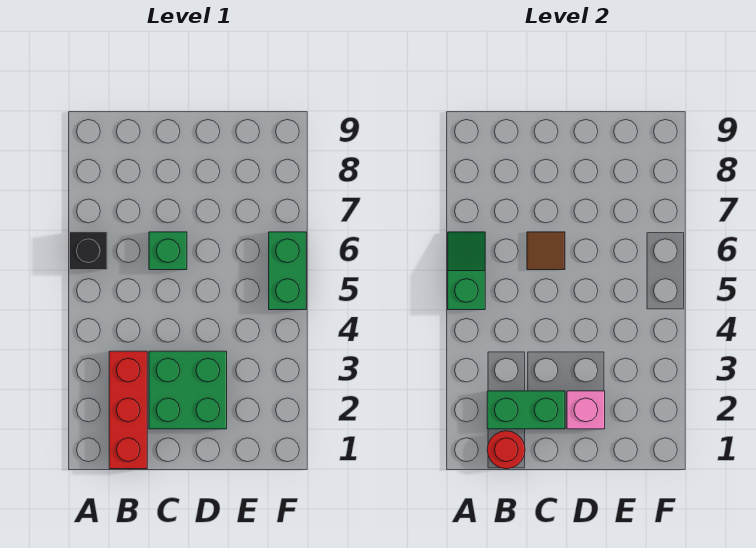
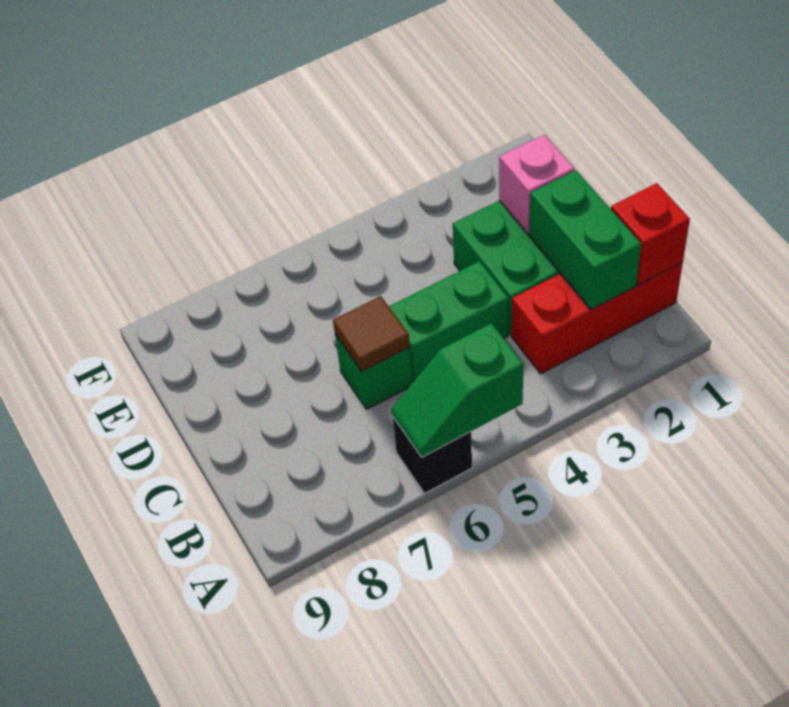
red 1x1 round brick [487,431,525,469] -> red 1x1 brick [611,183,690,285]
green 1x2 brick [269,232,306,310] -> green 1x2 brick moved to [389,261,508,382]

